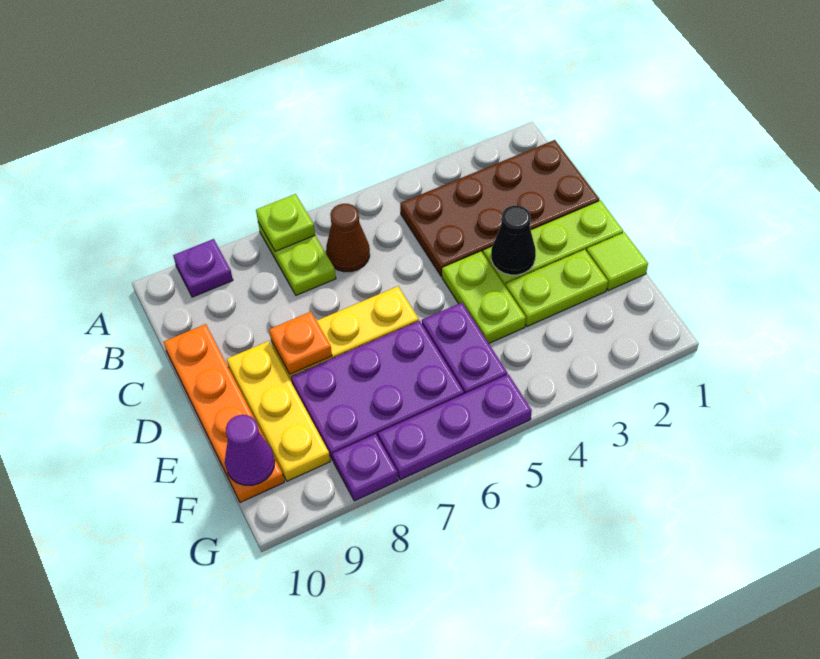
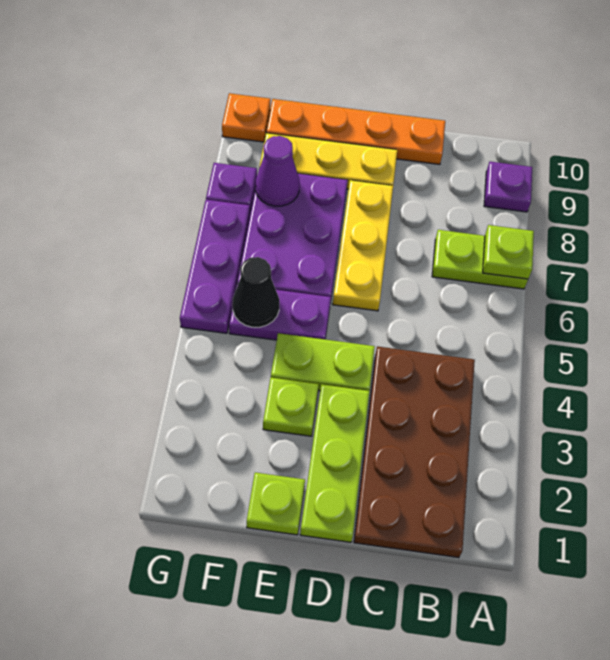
brown 1x1 cone [326,204,370,272] -> none
black 1x1 cone [491,205,536,275] -> black 1x1 cone moved to [232,257,279,327]
orange 1x1 plate [269,312,332,374] -> orange 1x1 plate moved to [222,93,270,142]
lime 1x1 tile [587,232,648,290] -> lime 1x1 plate [247,473,305,535]
lime 1x2 plate [505,249,608,326] -> lime 1x1 plate [263,377,319,436]
purple 1x1 cone [225,415,275,485] -> purple 1x1 cone moved to [256,136,300,206]

